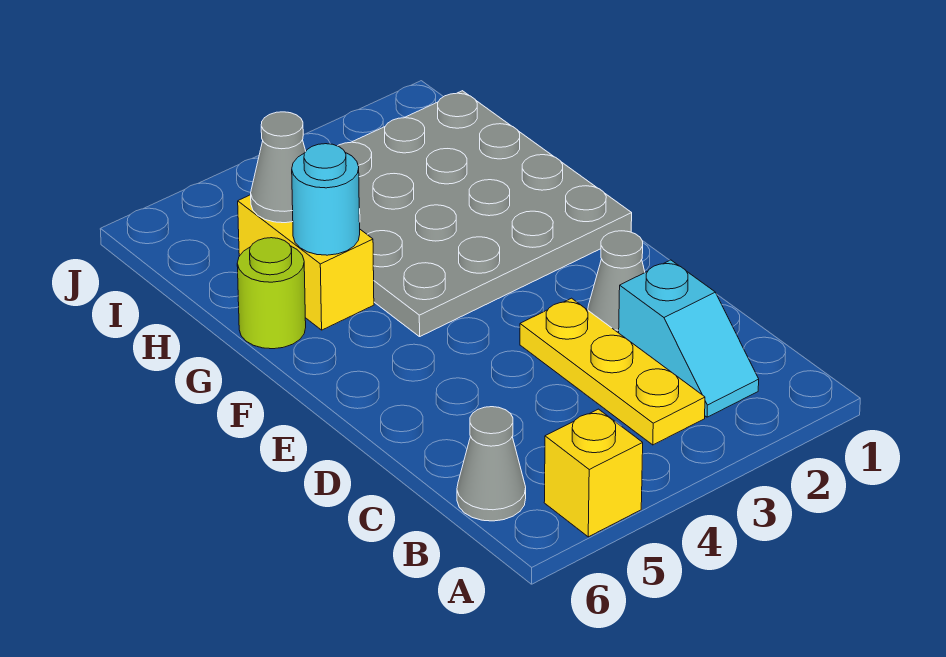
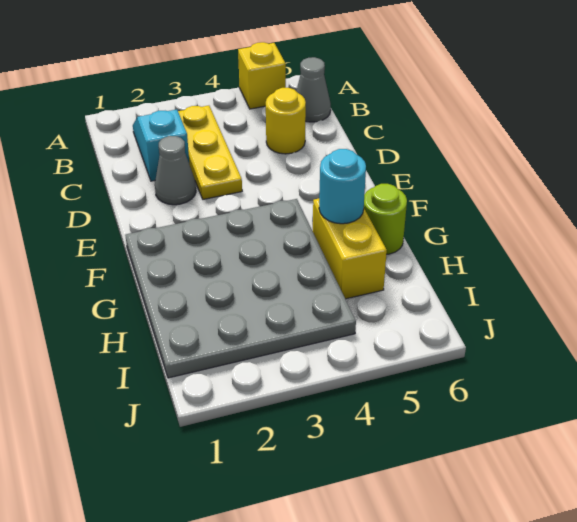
none -> yellow 1x1 round brick [266,88,306,154]
grey 1x1 cone [251,112,306,223] -> none

